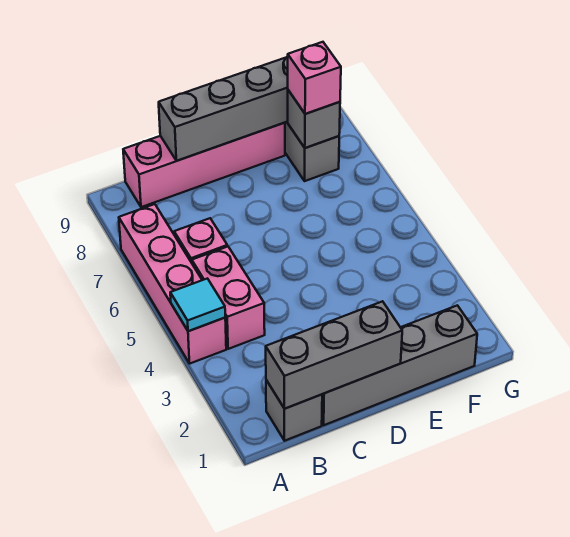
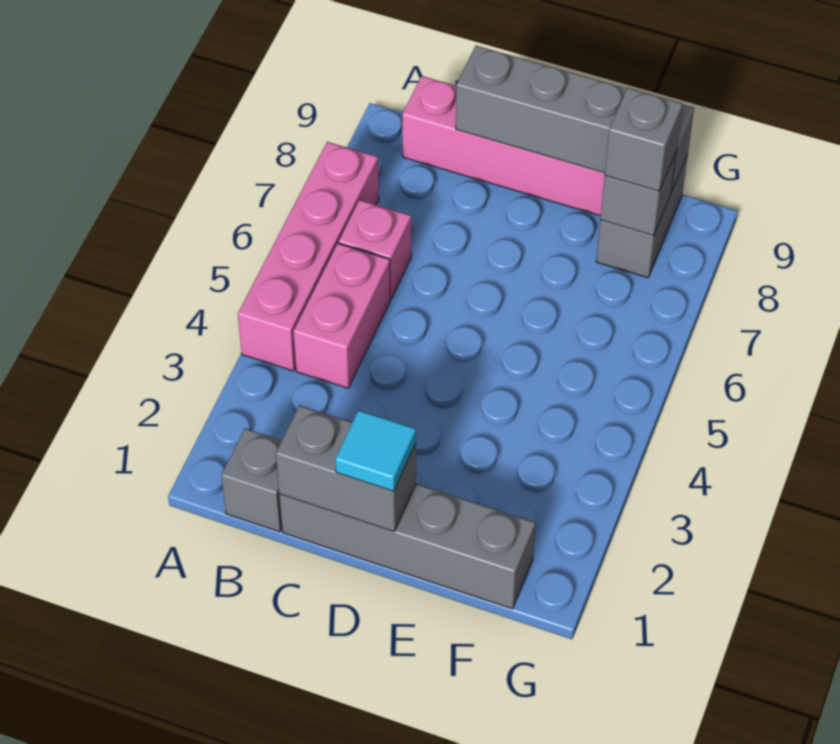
cyan 1x1 tile [170,278,225,331] -> cyan 1x1 tile moved to [335,410,416,491]
grey 1x3 brick [266,301,402,409] -> grey 1x2 brick [276,405,416,531]
pink 1x1 brick [288,42,341,114] -> grey 1x1 brick [605,88,683,191]

